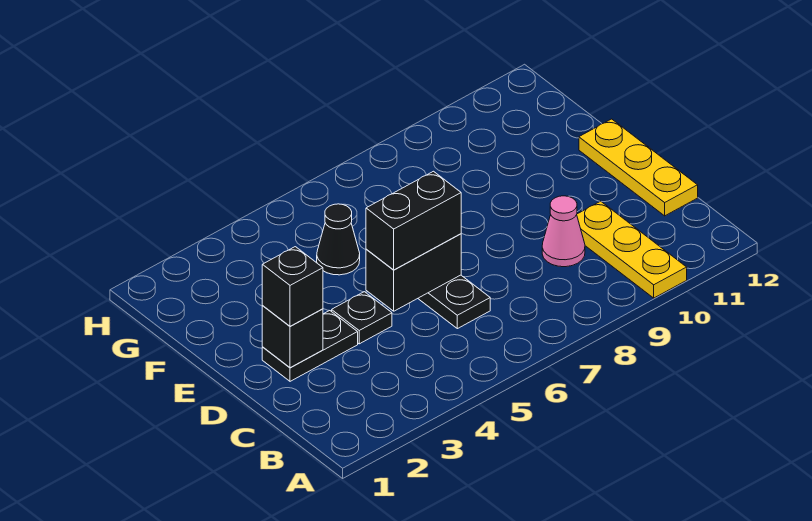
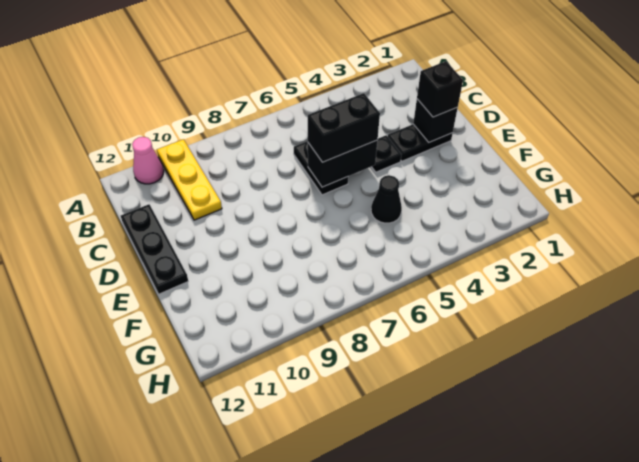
pink 1x1 cone [542,196,585,267] -> pink 1x1 cone moved to [132,137,164,184]
yellow 1x3 plate [579,119,698,216] -> black 1x3 plate [121,204,188,294]

